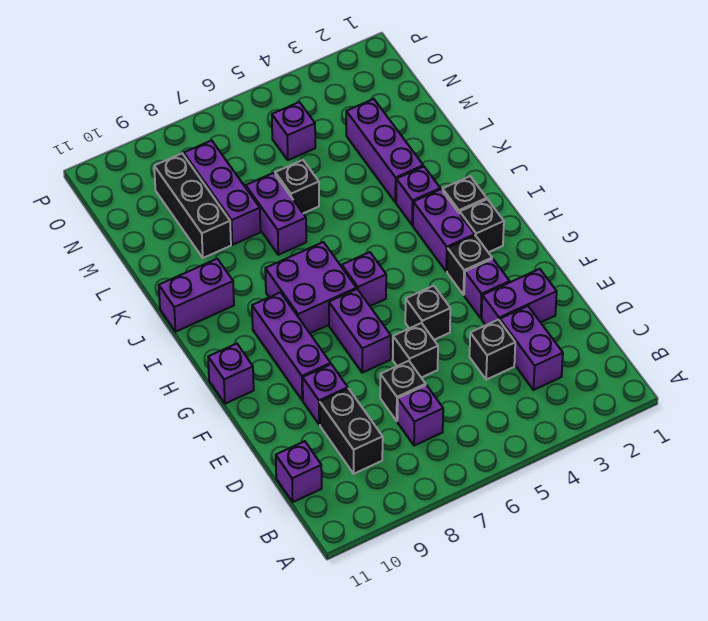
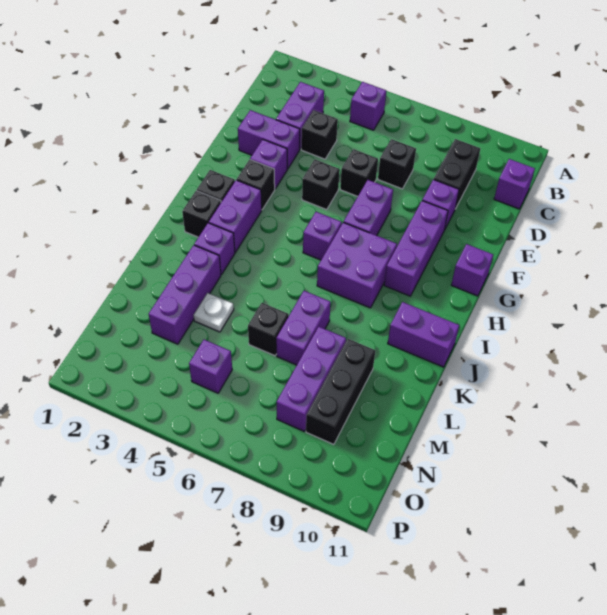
purple 1x1 brick [397,385,443,446] -> purple 1x1 brick moved to [350,82,386,130]
none -> white 1x1 plate [193,293,234,332]

